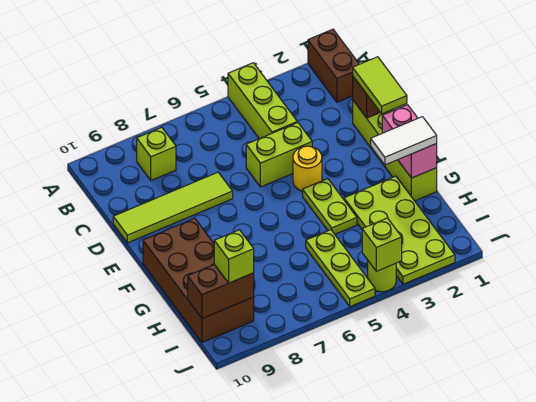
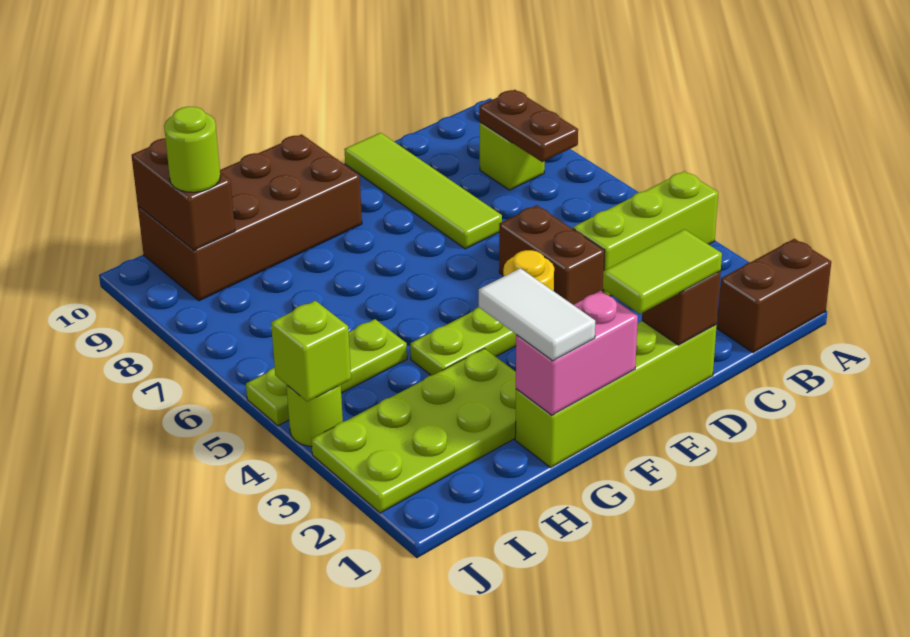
none -> brown 1x2 plate [479,90,578,162]
lime 1x2 brick [246,123,312,187] -> brown 1x2 brick [499,205,605,305]
lime 1x1 brick [214,230,254,283] -> lime 1x1 round brick [164,107,220,192]

